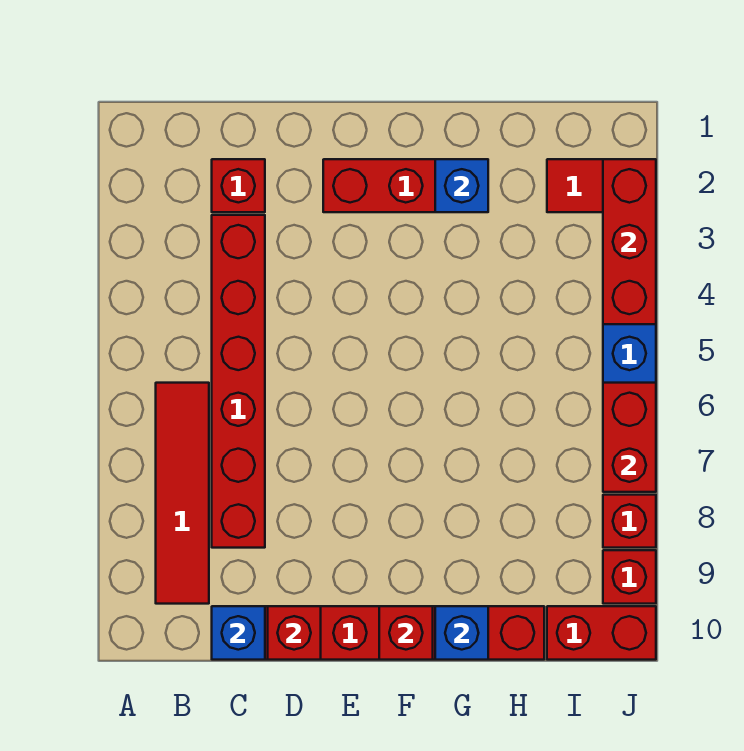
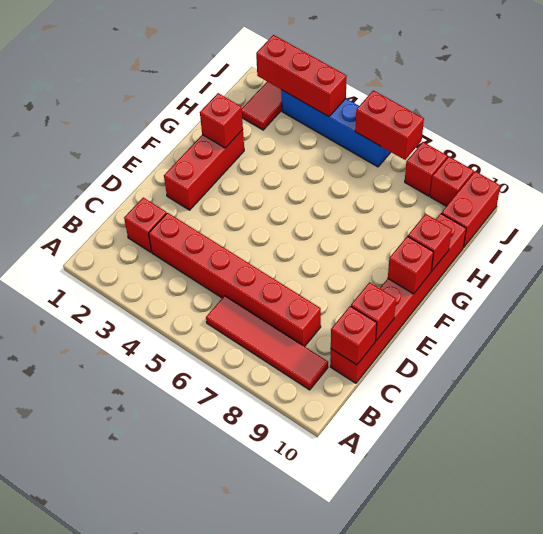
blue 1x1 brick [212,606,265,660] -> red 1x1 brick [331,306,377,365]
blue 1x1 brick [435,159,488,212] -> red 1x1 brick [200,93,243,148]
blue 1x1 brick [435,606,488,660] -> red 1x1 brick [408,214,452,271]

